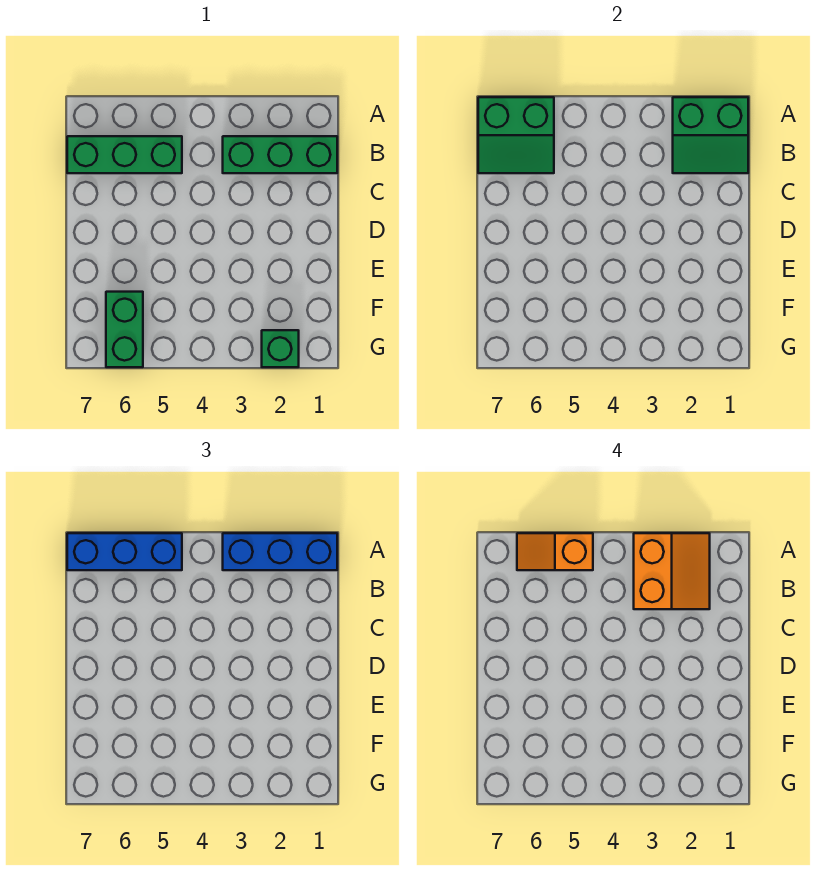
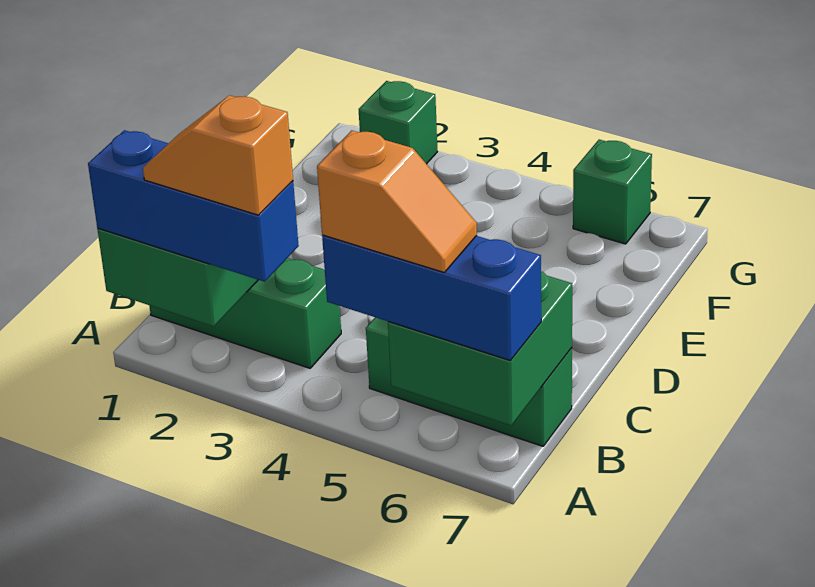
orange 2x2 slope [634,533,710,609] -> orange 1x2 slope [143,95,293,215]
green 2x2 slope [478,97,554,173] -> green 2x2 brick [388,271,572,425]
green 1x2 brick [106,292,143,367] -> green 1x1 brick [573,140,652,244]

